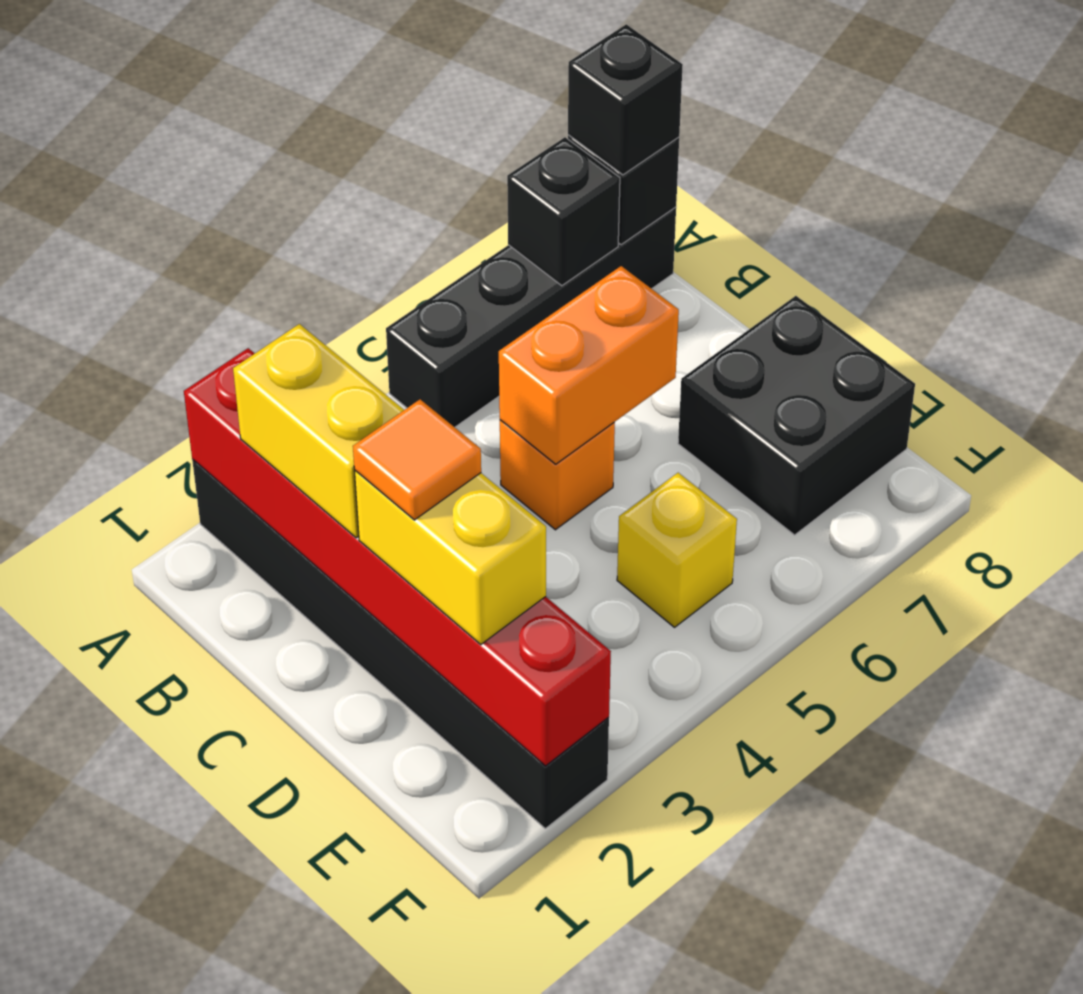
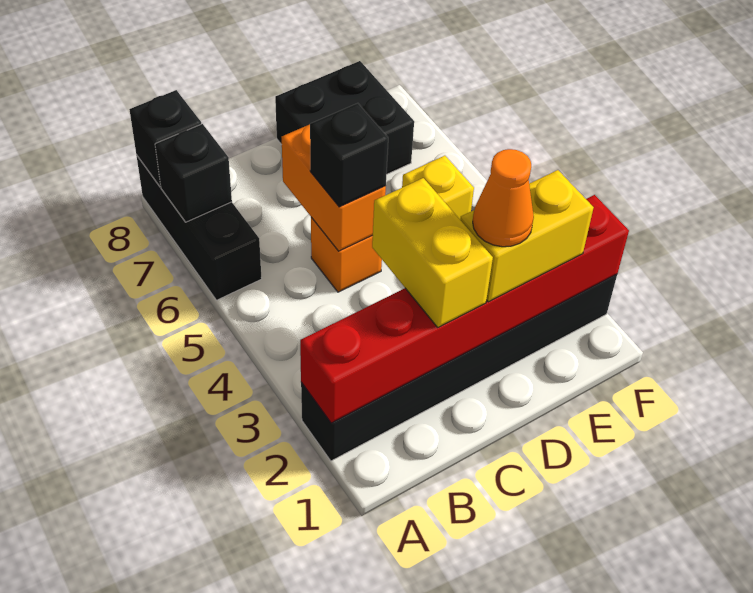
black 1x4 brick [386,207,676,427] -> black 1x3 brick [136,155,262,300]
black 1x1 brick [568,24,683,175] -> black 1x1 brick moved to [310,103,388,207]
yellow 1x2 brick [233,324,404,538] -> yellow 1x2 brick turned to [372,178,493,328]
orange 1x1 tile [353,399,481,520] -> orange 1x1 cone [473,149,534,247]

